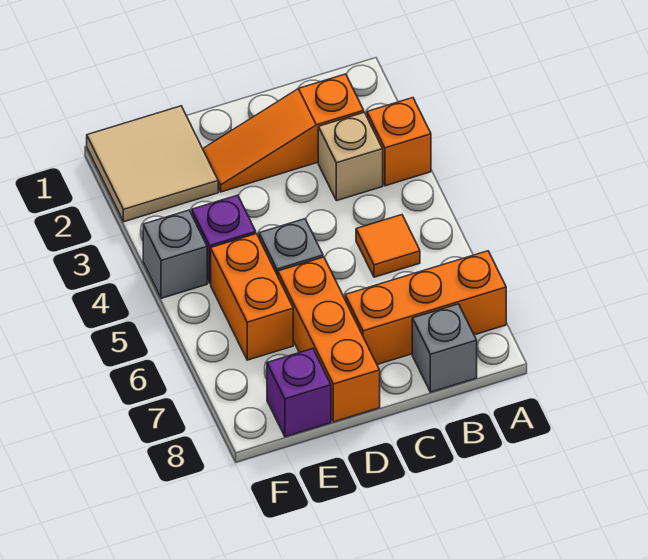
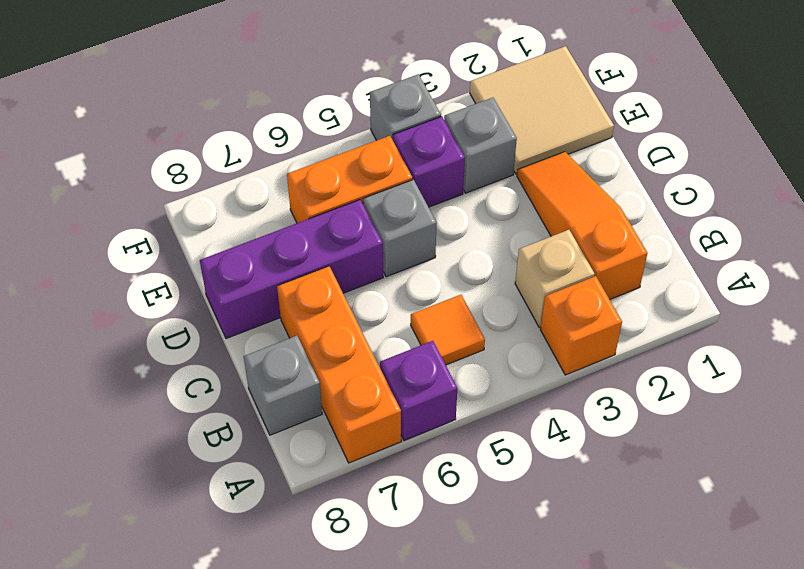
orange 1x3 brick [278,257,380,422] -> purple 1x3 brick [200,200,383,339]
none -> grey 1x1 brick [444,98,517,193]
purple 1x1 brick [267,349,331,437] -> purple 1x1 brick moved to [380,341,458,441]

